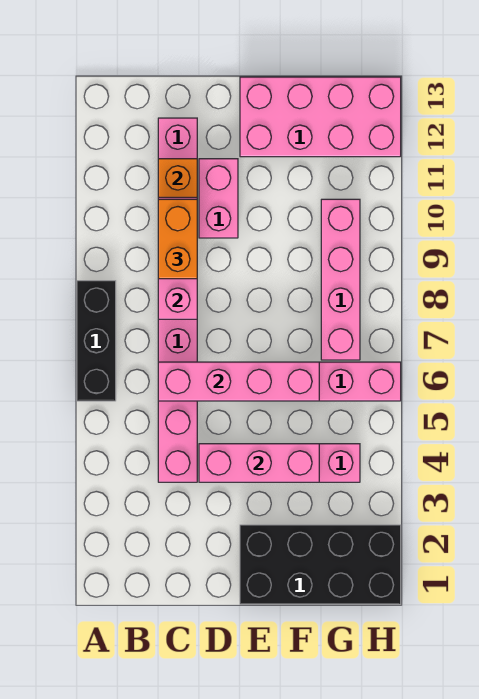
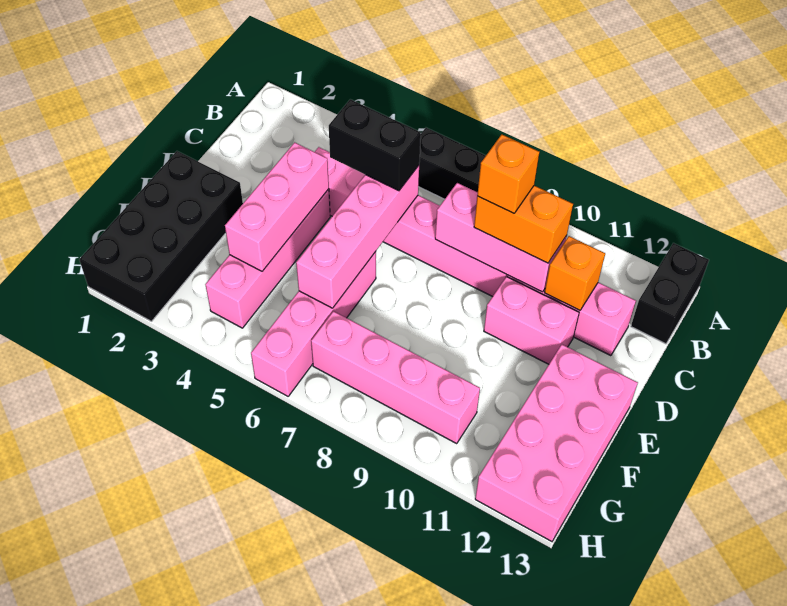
none -> black 1x2 brick [631,243,709,344]
none -> black 1x2 brick [329,99,421,191]
none -> orange 1x1 brick [477,135,539,213]

